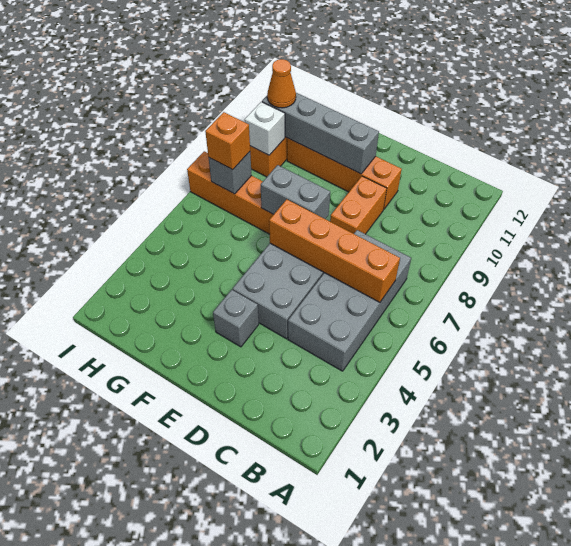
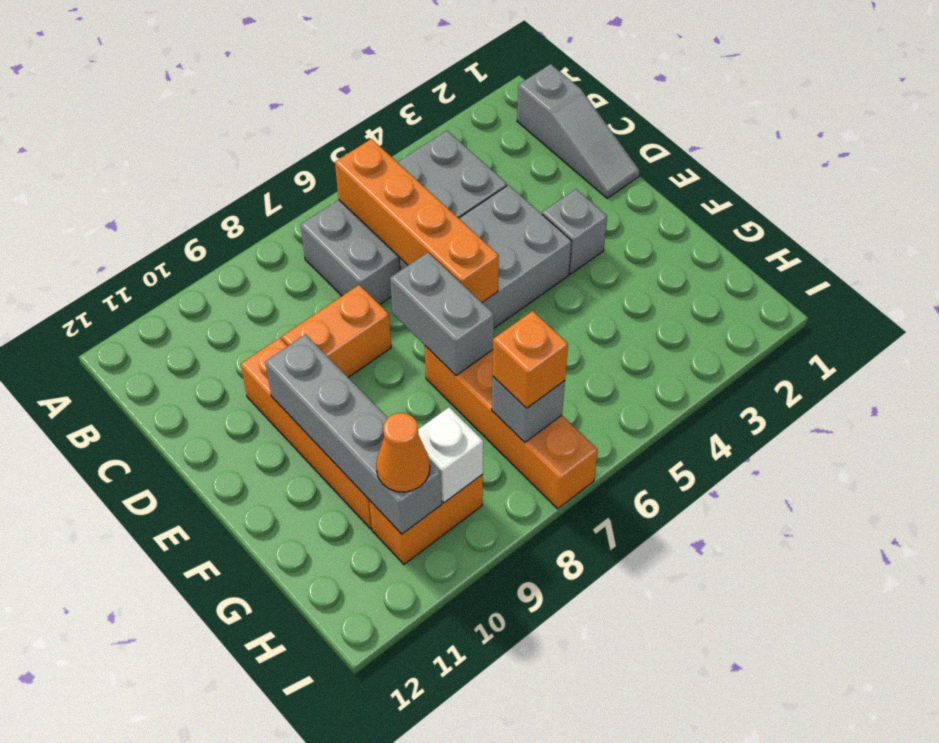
none -> grey 1x3 slope [517,64,640,198]

